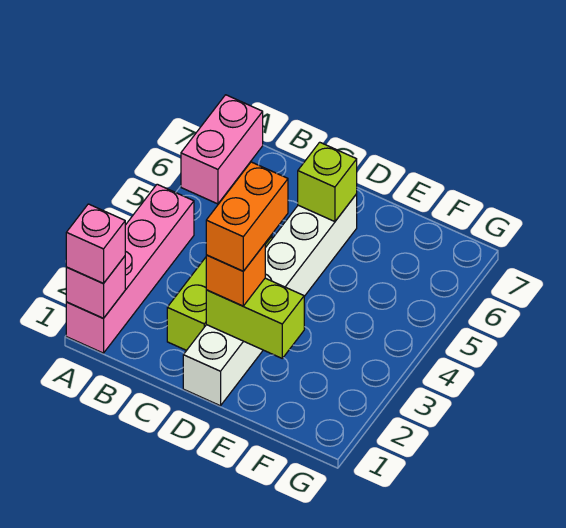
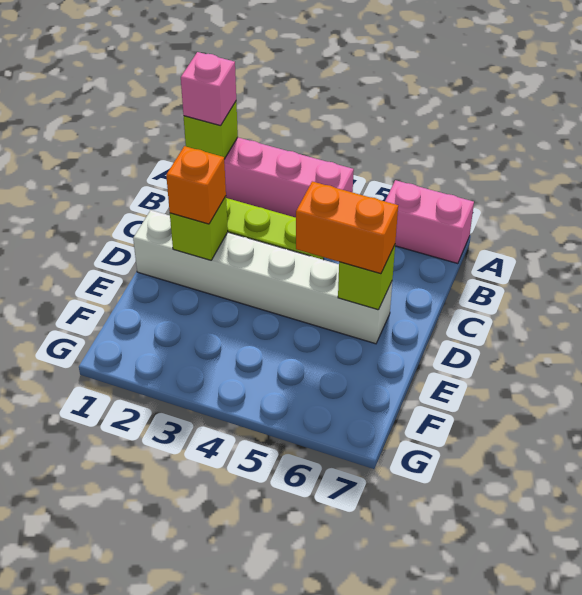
pink 1x1 brick [66,256,125,318] -> lime 1x1 brick [184,102,238,159]
lime 1x2 brick [206,278,304,358] -> lime 1x1 brick [170,196,228,260]
orange 1x2 brick [206,162,288,271] -> orange 1x2 brick moved to [296,181,398,274]

